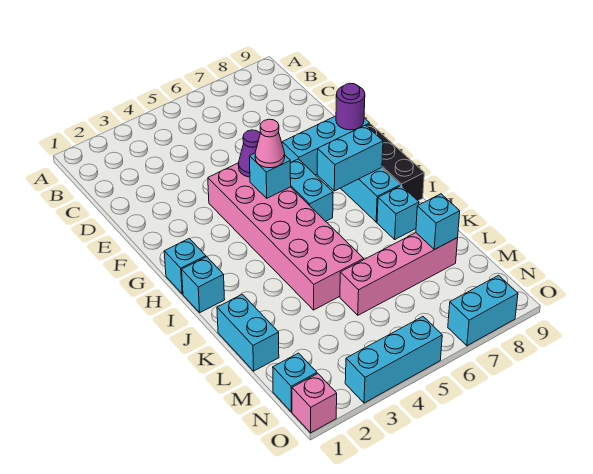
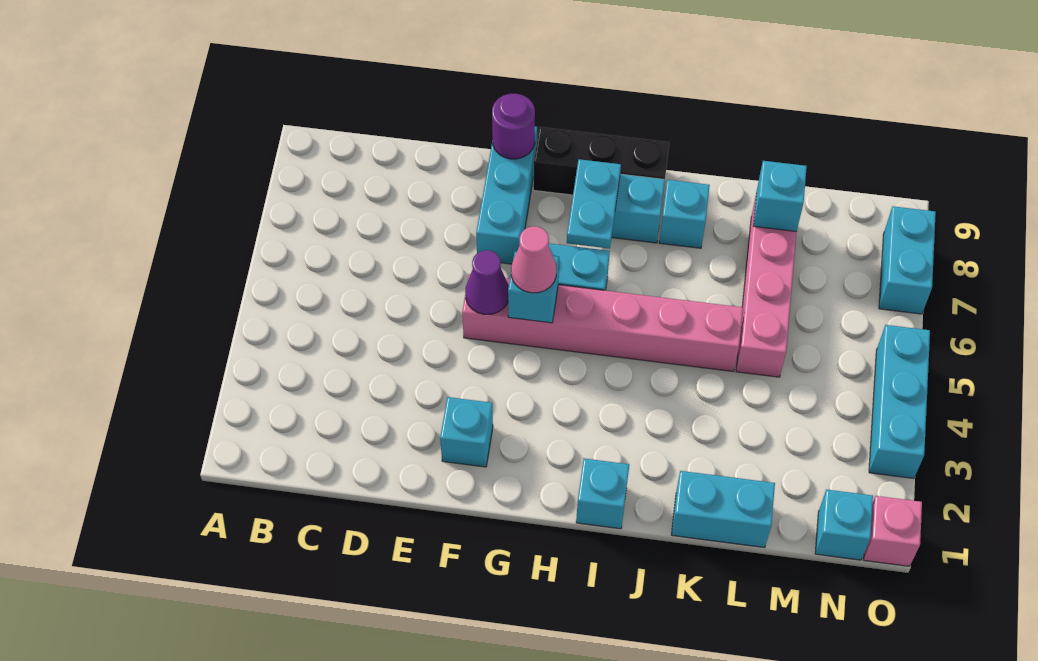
pink 2x6 brick [208,163,364,310] -> pink 1x6 brick [462,274,743,371]
cyan 1x1 brick [164,239,206,294] -> cyan 1x1 brick moved to [440,397,493,467]
cyan 1x2 brick [317,125,383,191] -> cyan 1x2 plate [567,159,621,249]

